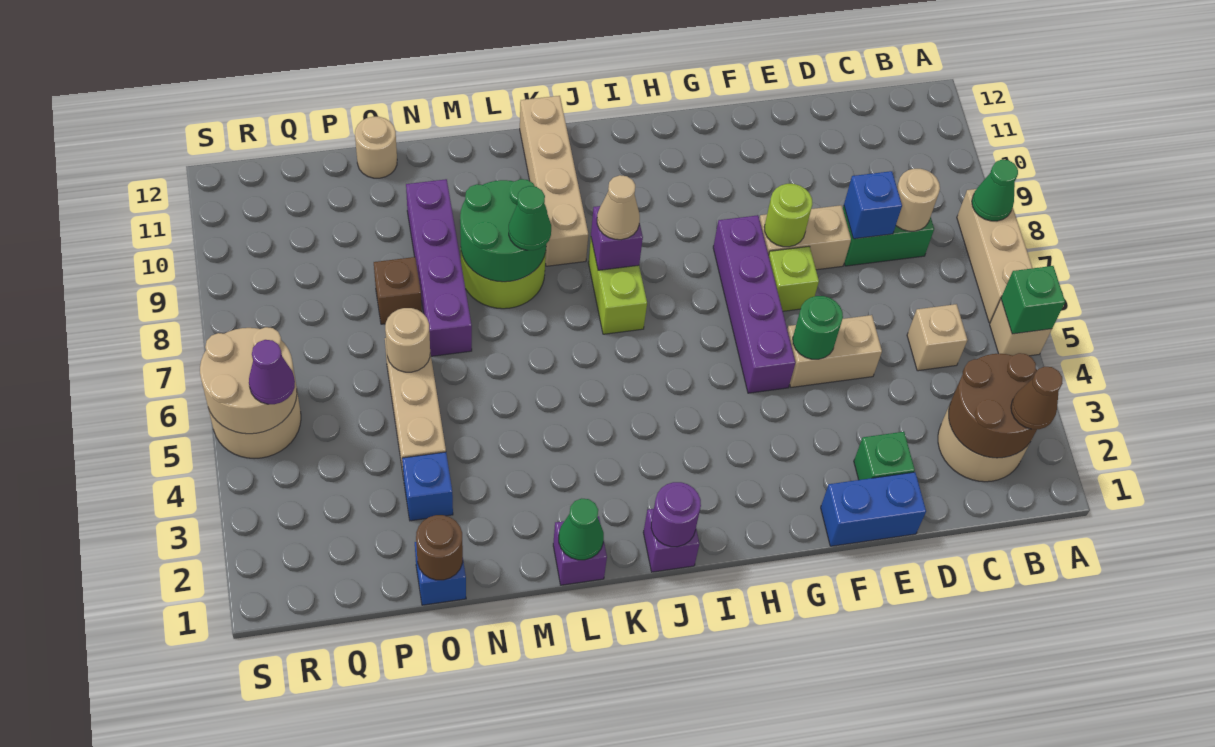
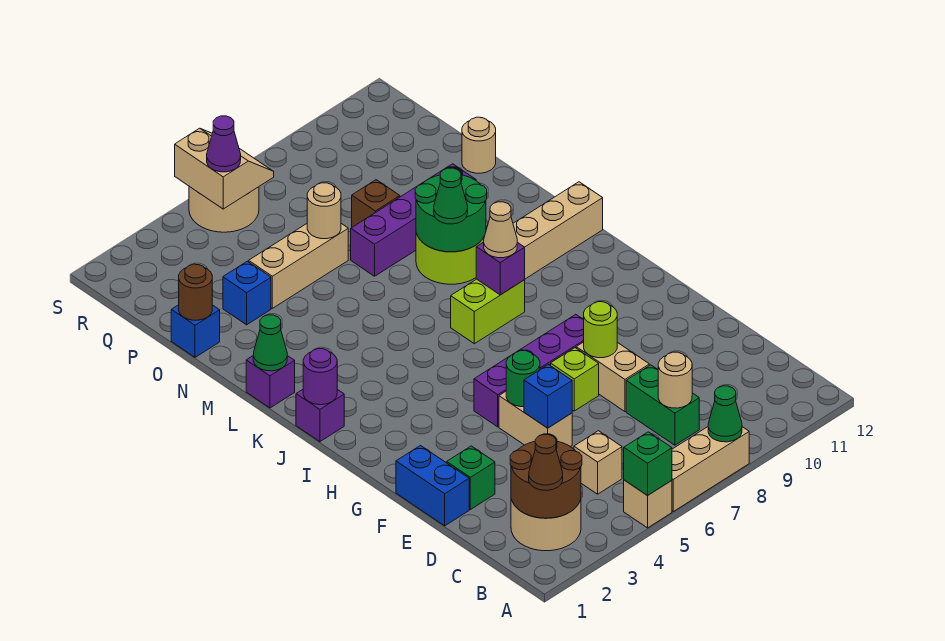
blue 1x1 brick [844,171,902,239] -> blue 1x1 brick moved to [524,365,572,428]
tan 2x2 round brick [200,327,297,434] -> tan 2x2 slope [175,128,274,209]

